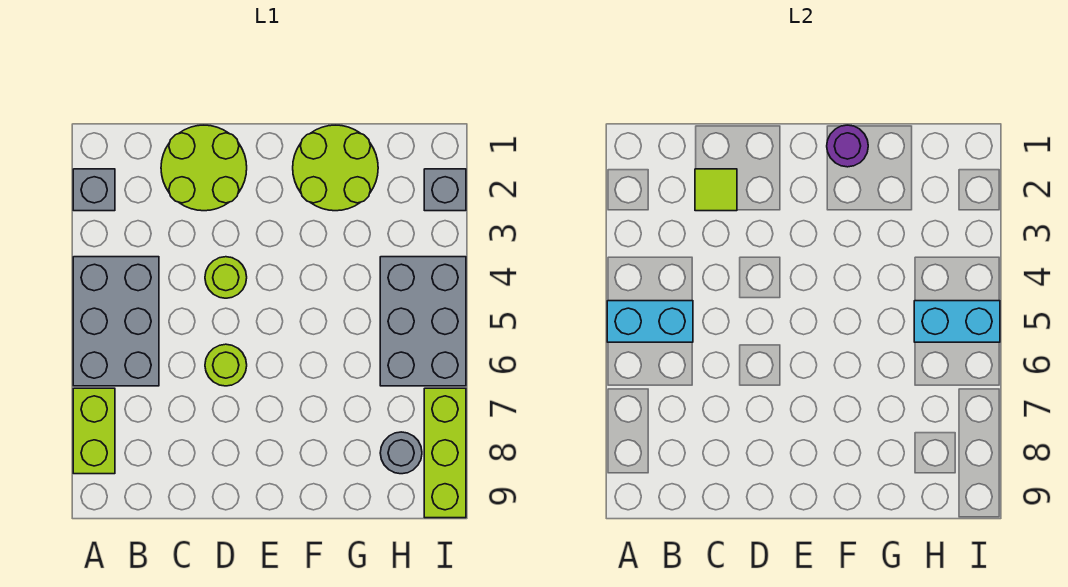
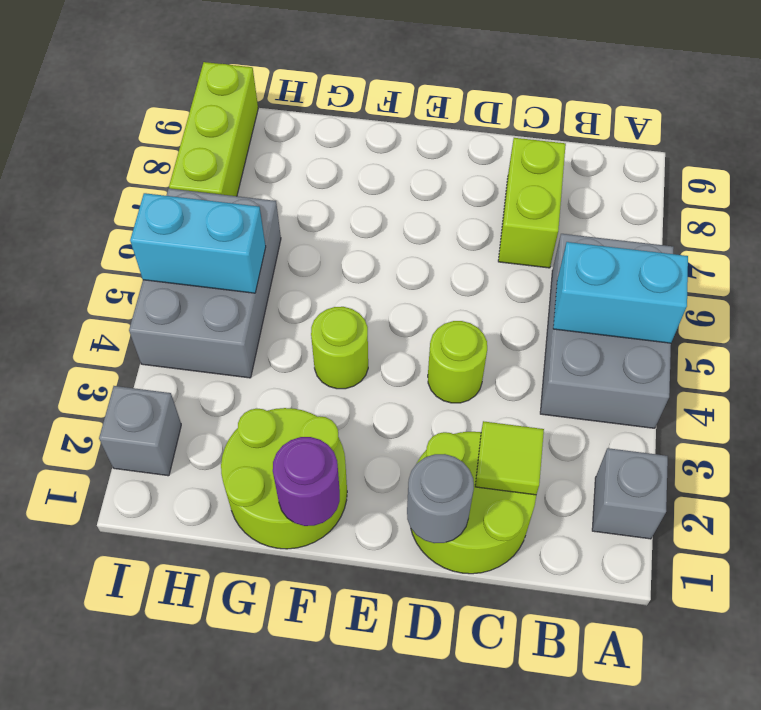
lime 1x2 brick [73,388,115,474] -> lime 1x2 brick moved to [498,138,566,268]
lime 1x1 round brick [205,344,247,386] -> lime 1x1 round brick moved to [311,307,368,389]
grey 1x1 round brick [380,432,422,474] -> grey 1x1 round brick moved to [407,454,474,543]

